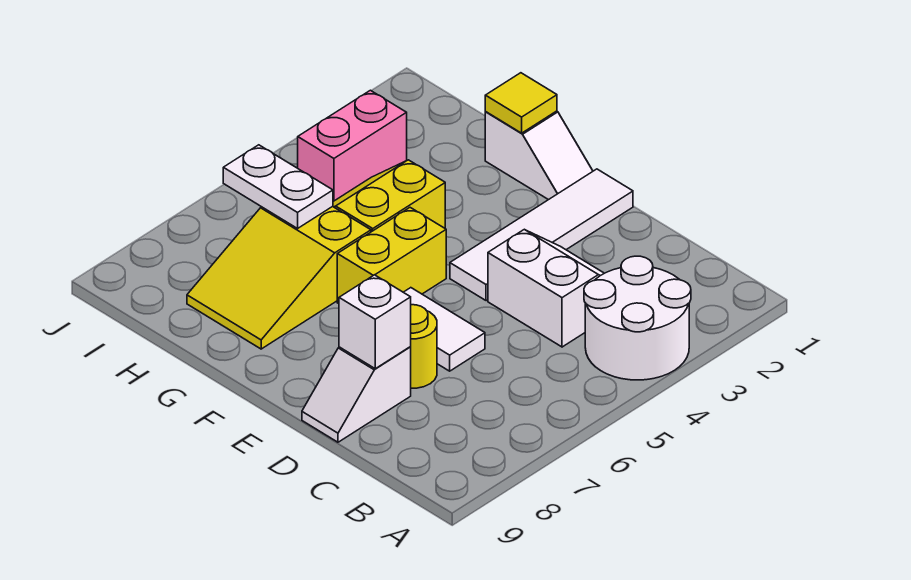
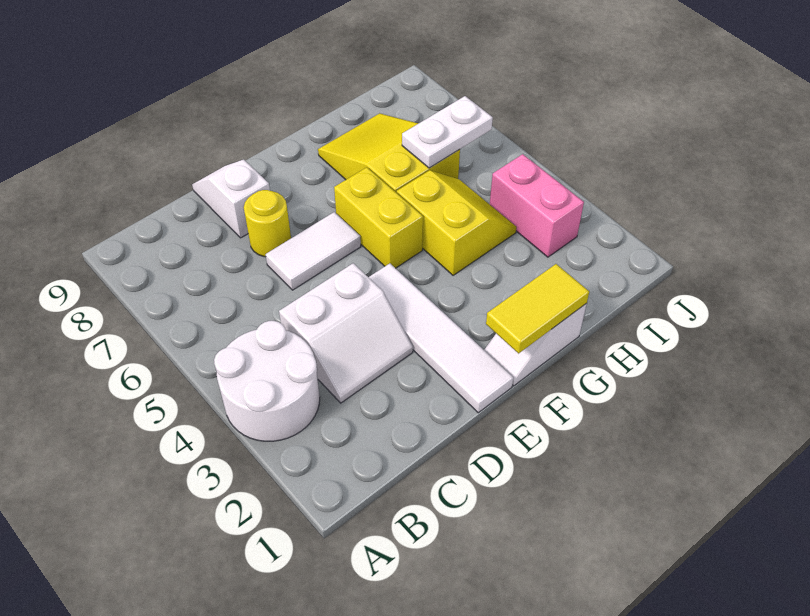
white 1x1 brick [339,275,411,369] -> none
yellow 1x1 tile [485,73,557,133] -> yellow 1x2 tile [486,264,589,353]

